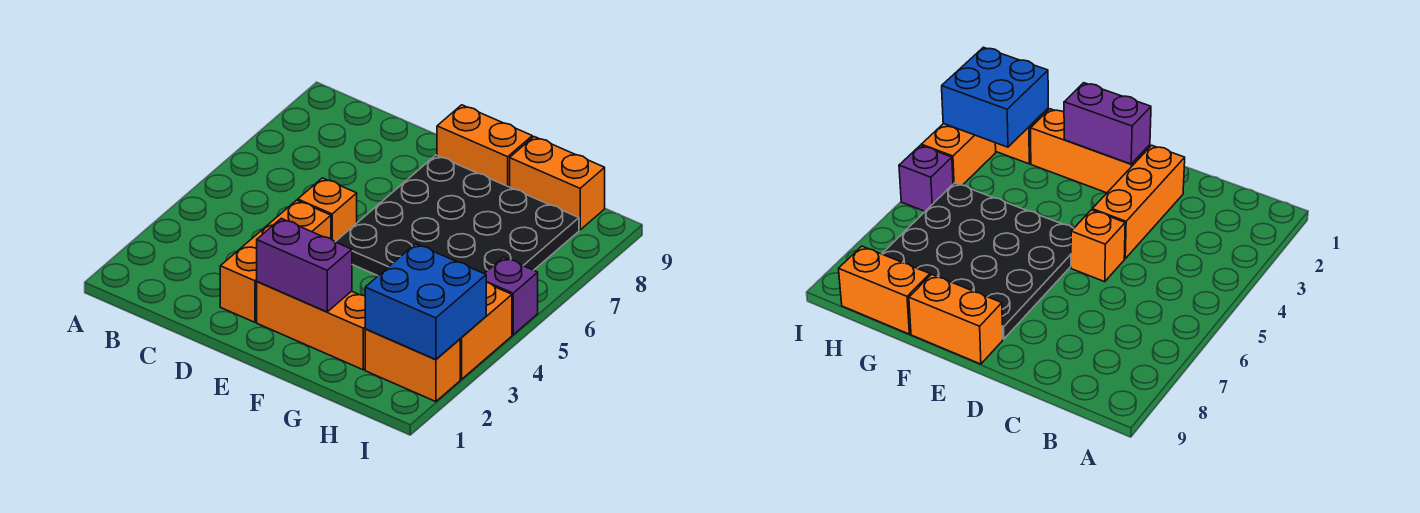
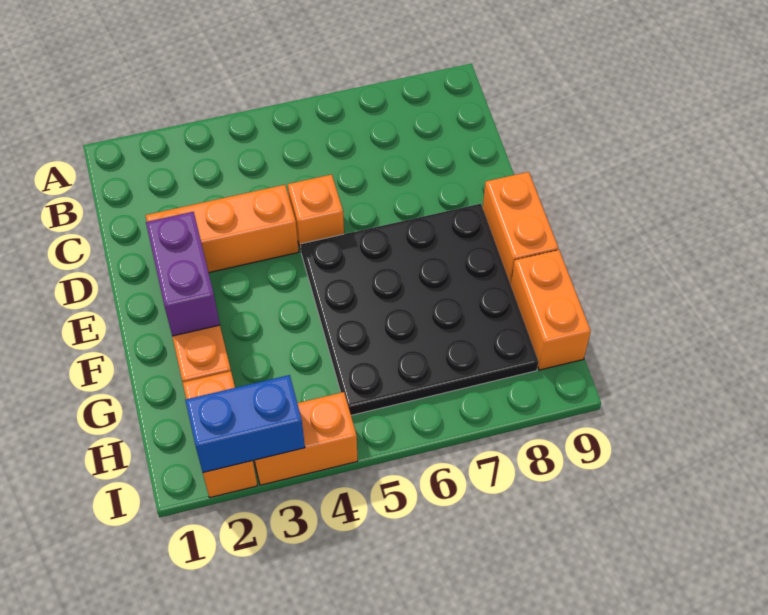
blue 2x2 brick [365,244,486,359] -> blue 1x2 brick [185,375,305,473]
purple 1x1 brick [484,257,538,335] -> none

